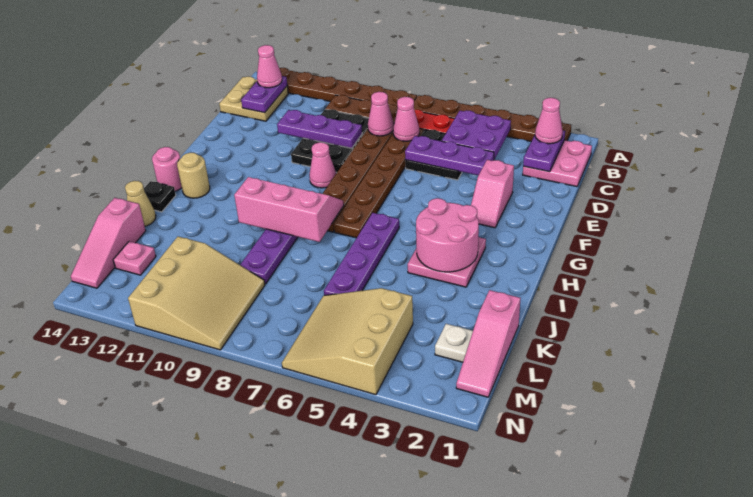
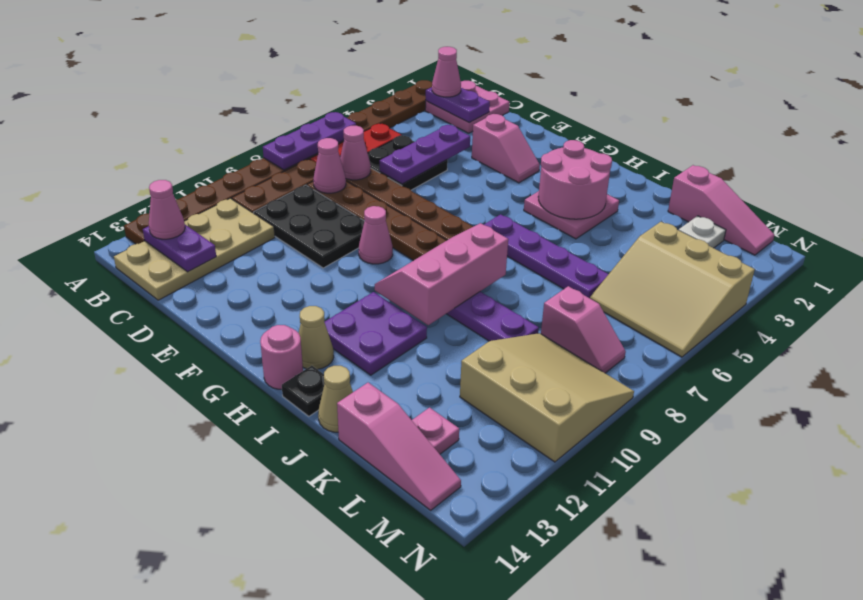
purple 2x2 plate [442,110,511,159] -> purple 2x2 plate moved to [324,292,427,375]
tan 2x2 plate [219,77,288,121] -> tan 2x4 plate [114,198,275,300]
purple 1x3 plate [277,110,362,148] -> purple 1x3 plate moved to [263,112,356,170]
tan 1x1 round brick [177,153,210,198] -> tan 1x1 cone [299,306,334,369]
none -> pink 1x2 slope [541,286,626,373]

